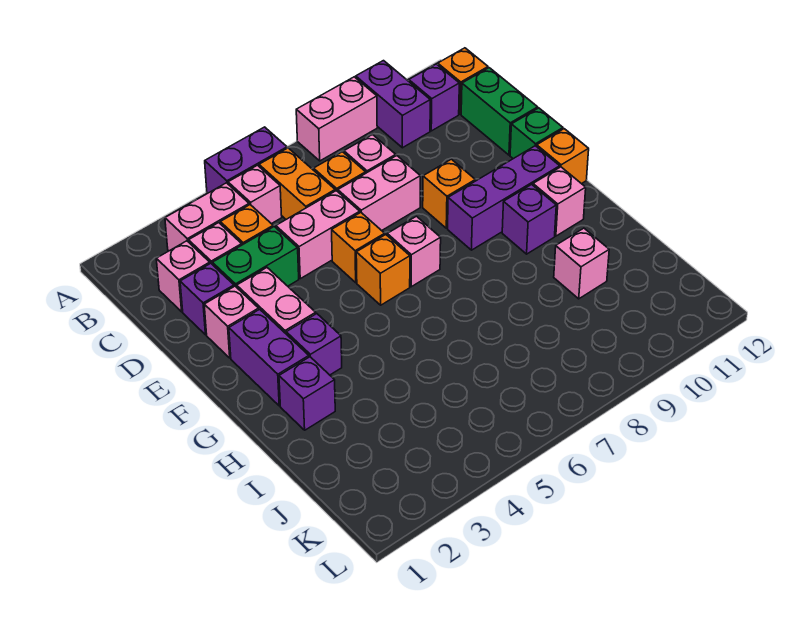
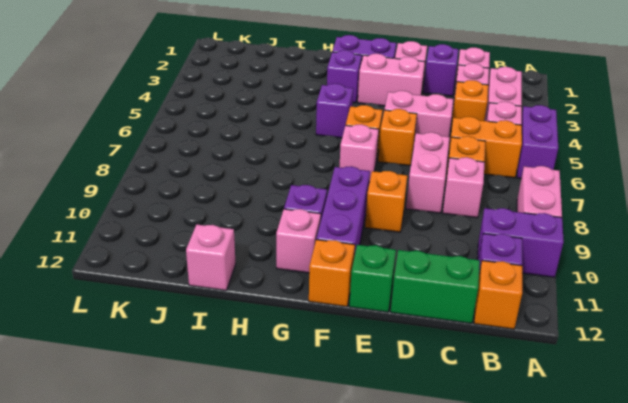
green 1x2 brick [212,227,299,287] -> none
pink 1x2 brick [276,191,360,279] -> pink 1x2 brick turned to [384,91,453,141]
purple 1x1 brick [279,357,335,430] -> purple 1x1 brick moved to [316,84,353,138]
pink 1x1 brick [554,228,609,299] -> pink 1x1 brick moved to [186,225,236,290]

